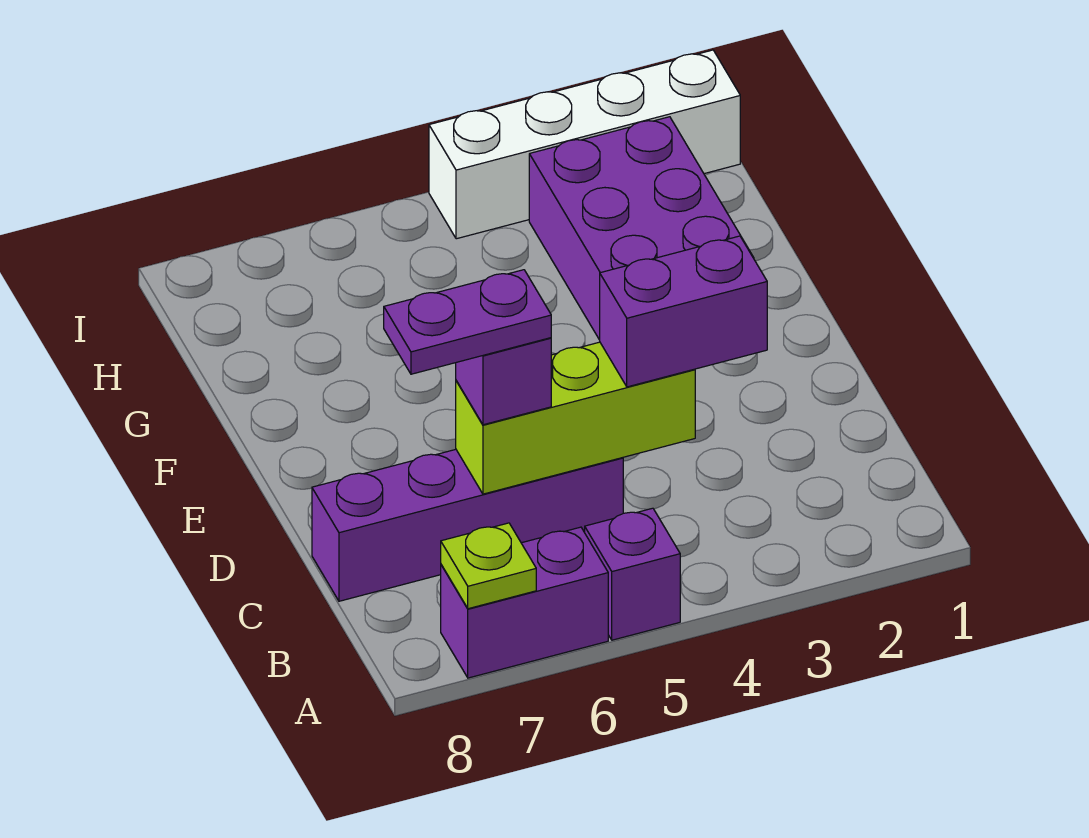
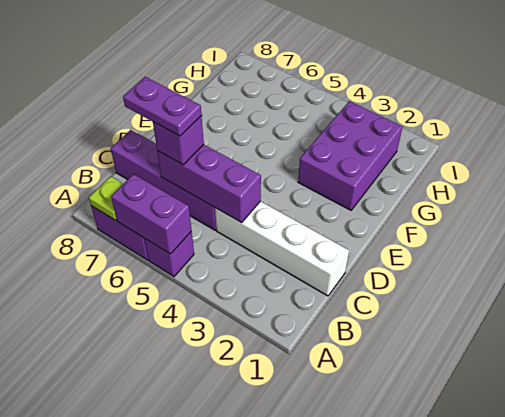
purple 1x2 brick [600,236,767,387] -> purple 1x2 brick moved to [111,174,192,254]
lime 1x3 brick [456,342,695,494] -> purple 1x3 brick [157,144,261,223]
white 1x4 brick [429,50,740,239] -> white 1x4 brick moved to [215,201,349,296]

